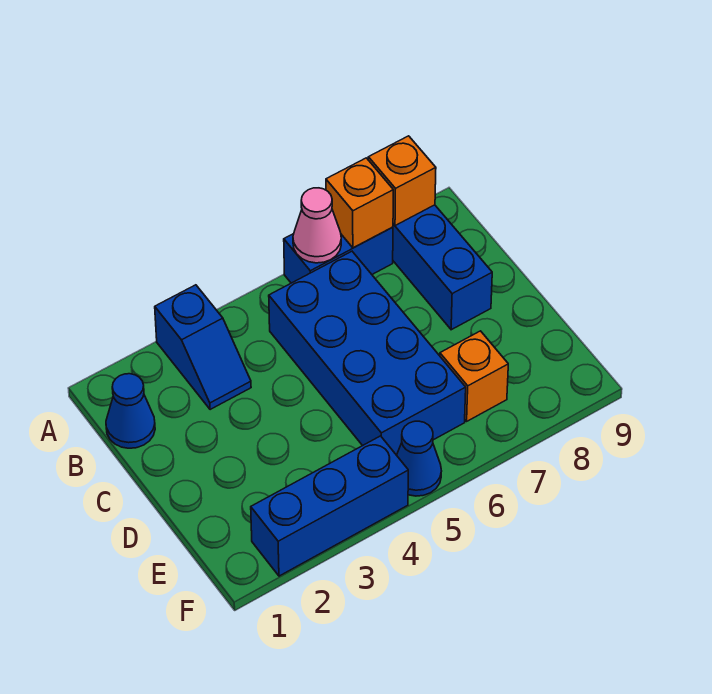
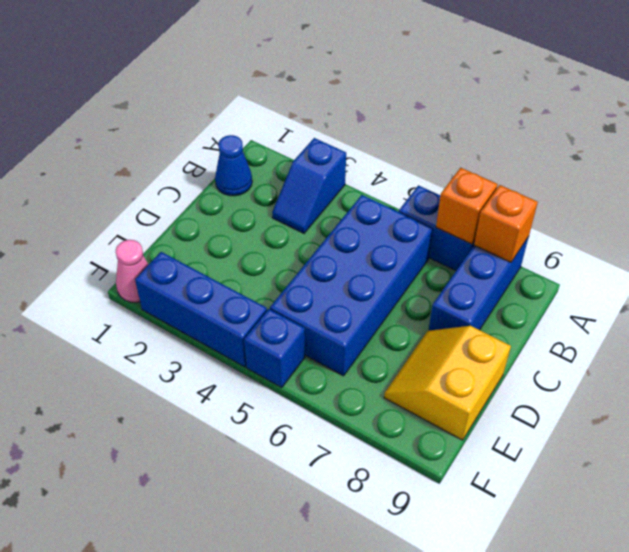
pink 1x1 cone [293,188,341,263] -> pink 1x1 cone moved to [116,240,149,303]
none -> yellow 2x2 slope [384,326,511,440]
orange 1x1 brick [440,331,508,421] -> none
blue 1x1 cone [397,421,441,496] -> blue 1x1 brick [244,309,305,388]

